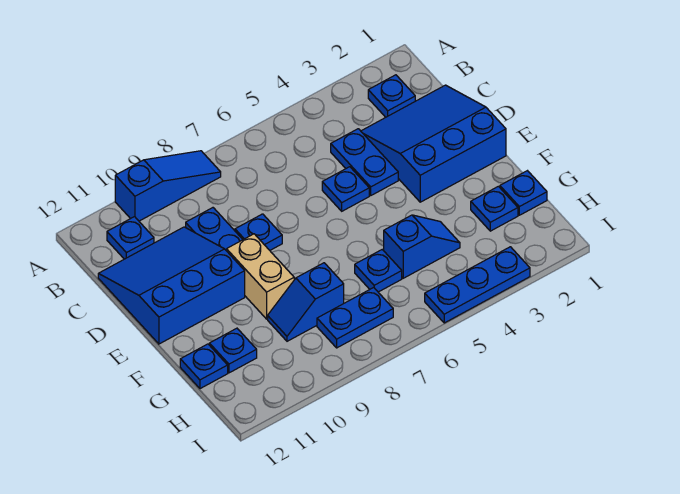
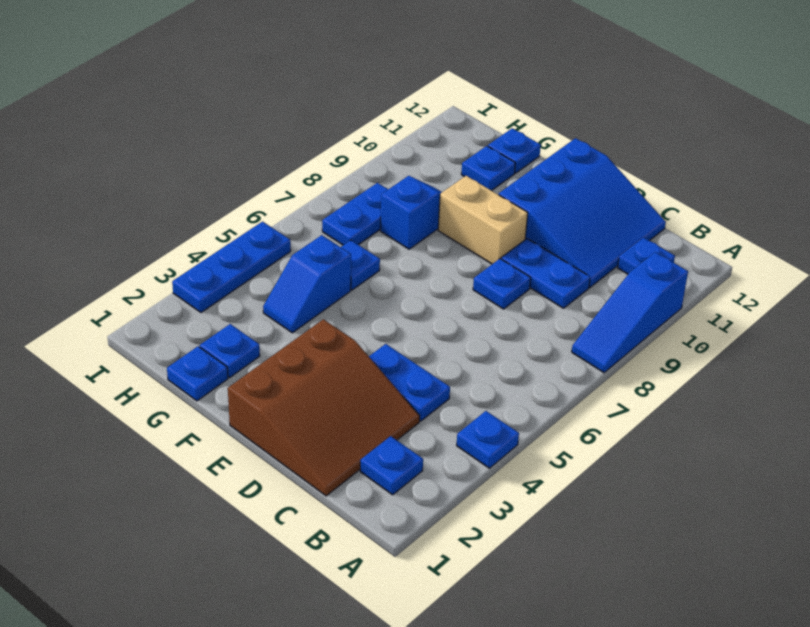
blue 3x3 slope [361,85,506,202] -> brown 3x3 slope [228,319,420,496]
blue 1x1 plate [322,167,369,211] -> blue 1x1 plate moved to [457,411,519,468]

